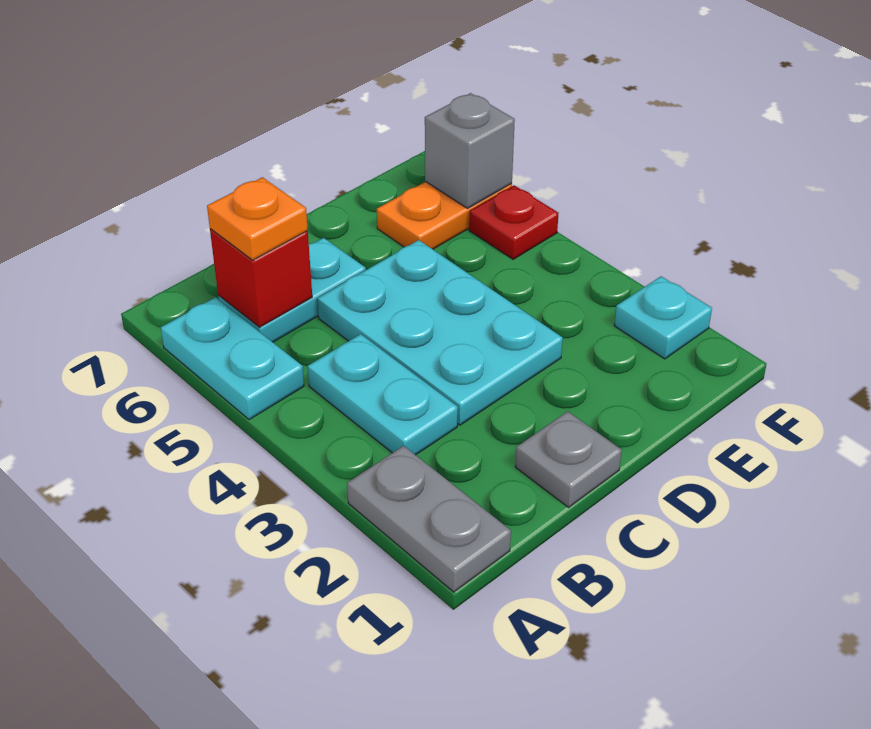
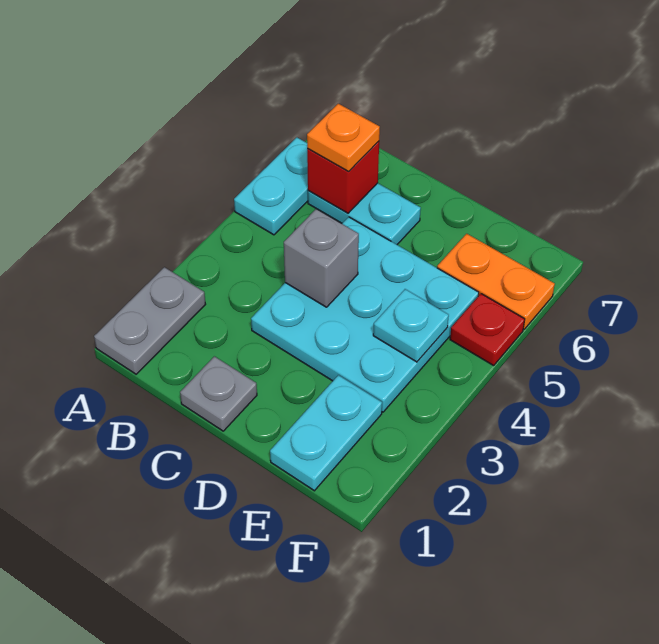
cyan 1x2 plate [308,334,458,455] -> cyan 1x2 plate moved to [270,375,382,491]
cyan 2x3 plate [317,240,563,425] -> cyan 3x3 plate [251,217,479,412]
cyan 1x1 plate [614,276,712,359] -> cyan 1x1 plate moved to [373,289,449,362]
grey 1x1 brick [425,93,515,208] -> grey 1x1 brick moved to [284,209,359,307]

